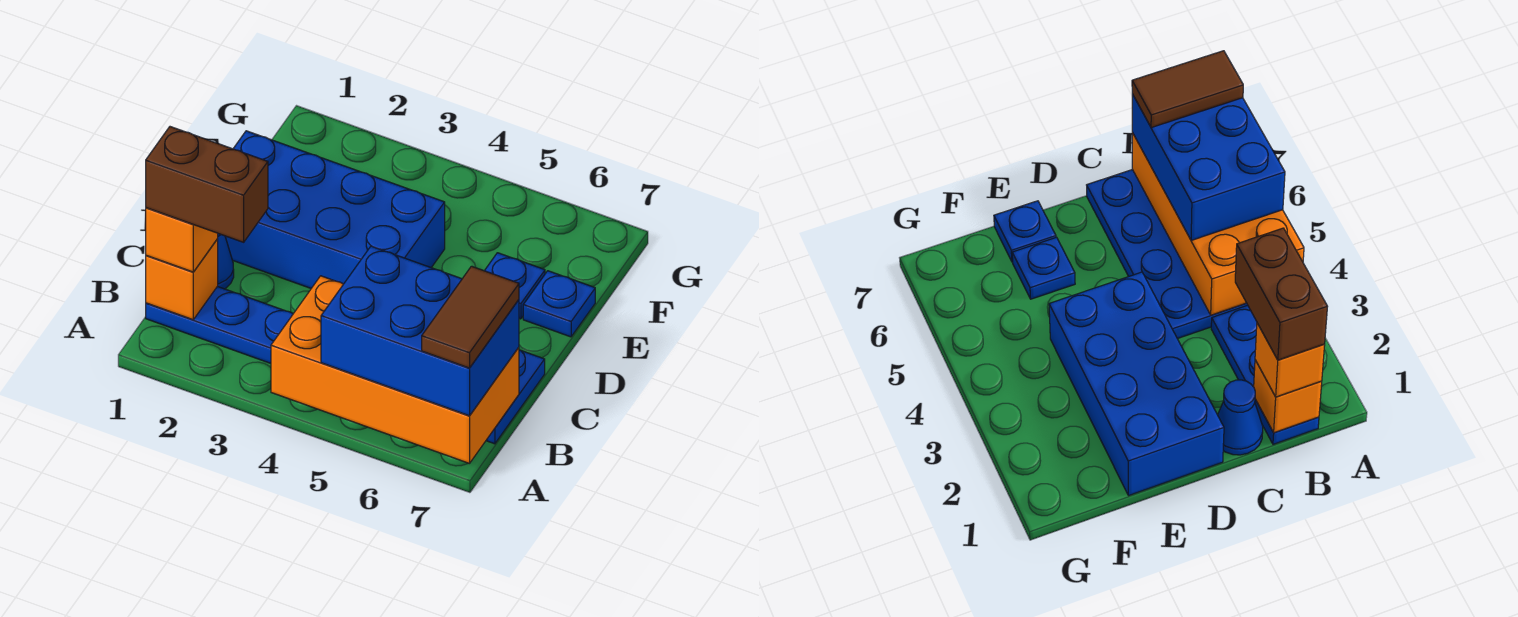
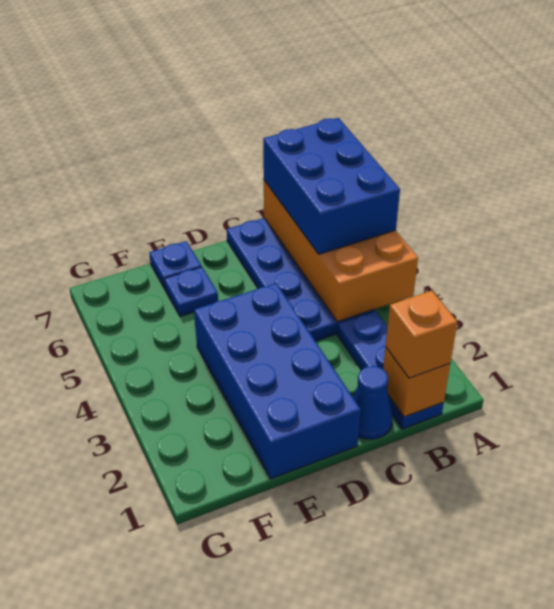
brown 1x2 tile [422,266,519,368] -> none
brown 1x2 brick [146,127,268,242] -> none

